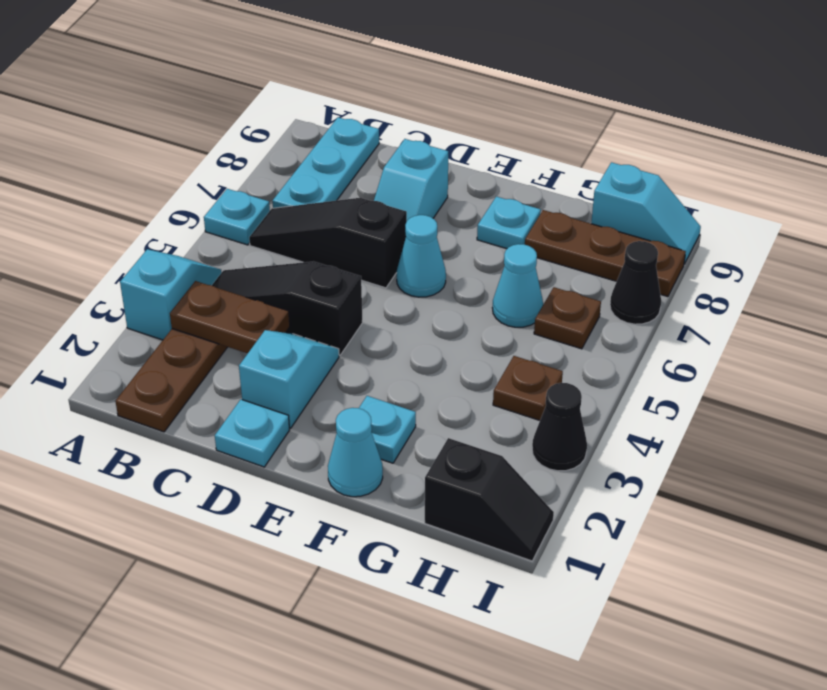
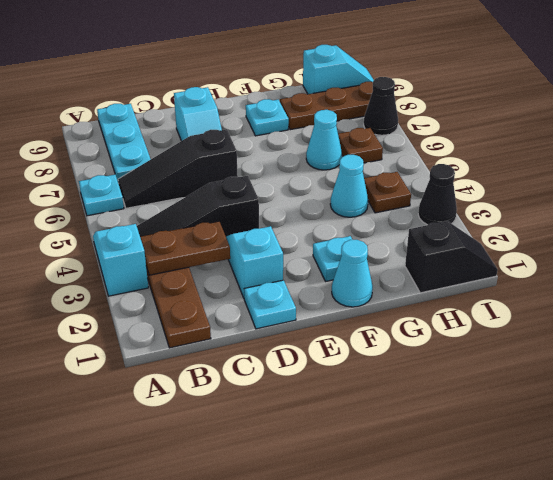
cyan 1x1 cone [397,215,446,297] -> cyan 1x1 cone moved to [330,155,368,217]

